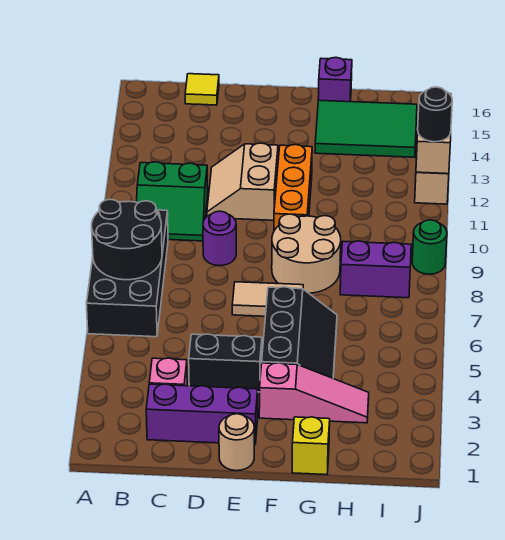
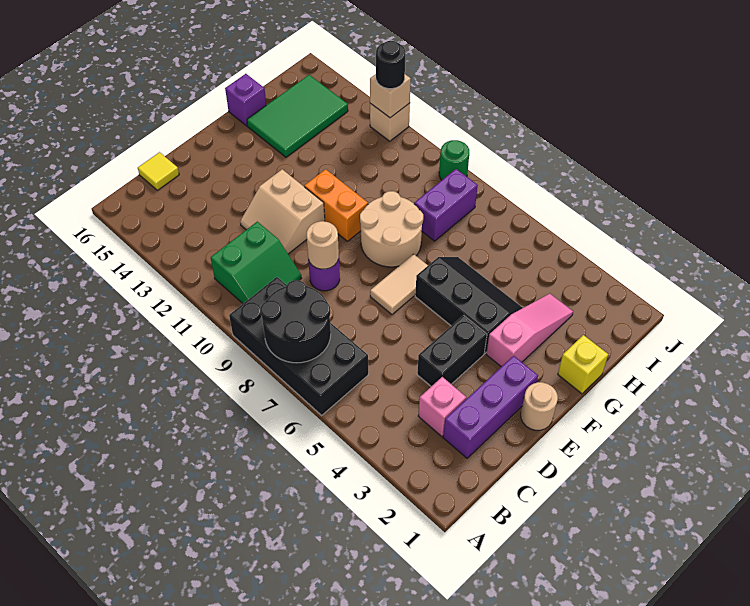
none -> tan 1x1 round brick [307,221,339,269]
orange 1x3 brick [274,145,312,230] -> orange 1x2 brick [304,169,368,241]

